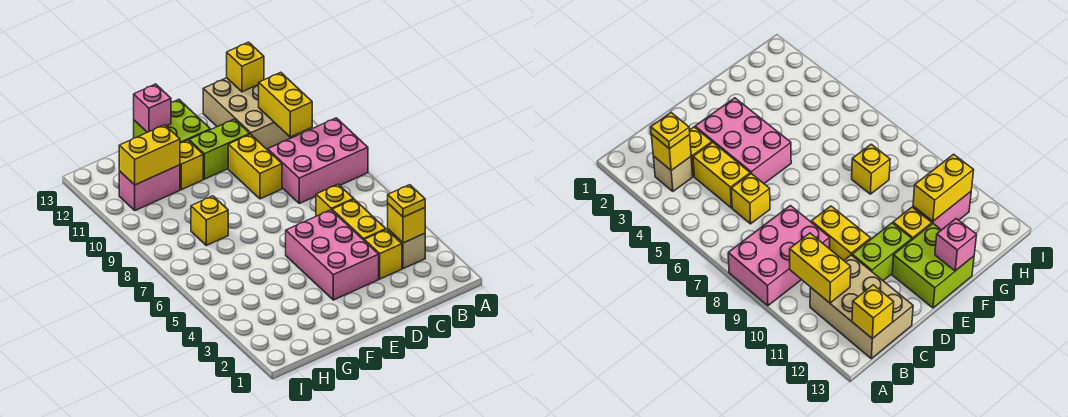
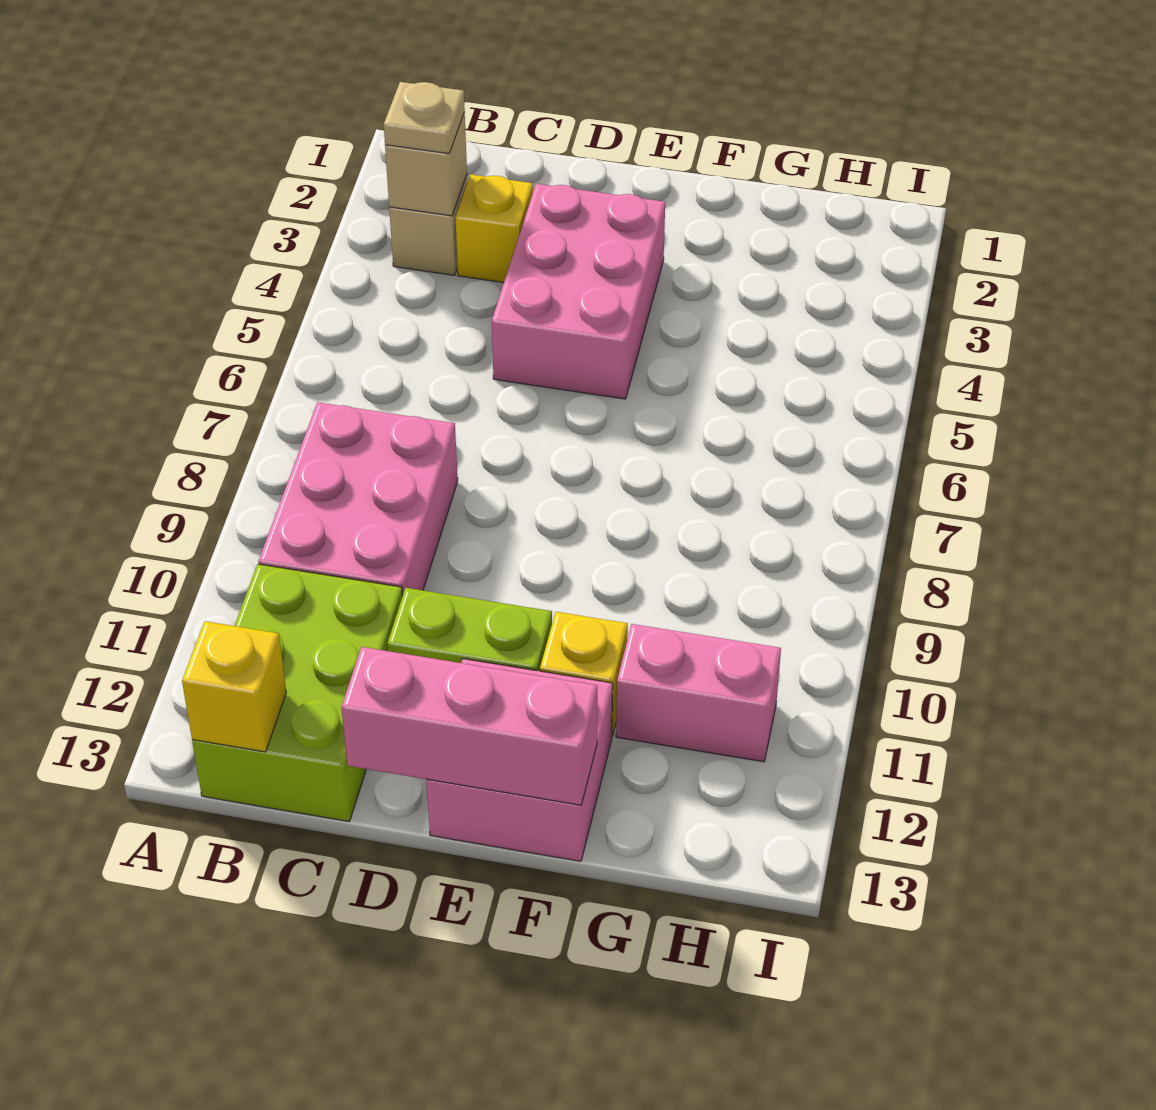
pink 2x3 brick [268,118,368,203] -> pink 2x3 brick turned to [258,402,458,596]
yellow 1x1 brick [388,204,425,243] -> tan 1x1 brick [385,112,467,216]
yellow 1x1 plate [388,185,425,217] -> tan 1x1 plate [384,82,465,154]
yellow 1x2 brick [259,72,312,137] -> none
tan 2x3 brick [203,78,296,150] -> lime 2x3 brick [192,564,402,822]
yellow 1x2 brick [332,199,386,240] -> none
yellow 1x1 brick [316,184,354,216] -> none
yellow 1x2 brick [228,134,282,199] -> none
lime 2x2 brick [134,100,210,143] -> pink 2x2 brick [426,659,613,861]
pink 1x1 brick [134,84,171,132] -> pink 1x3 brick [342,647,597,805]
yellow 1x1 brick [191,196,228,245] -> none
yellow 1x2 brick [119,125,180,185] -> none

